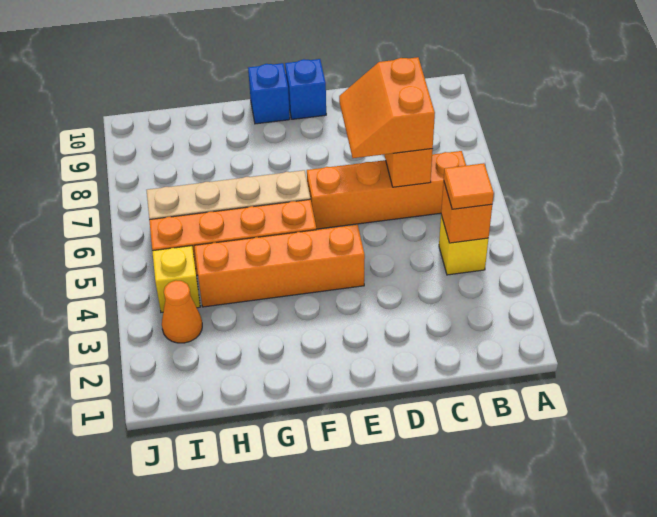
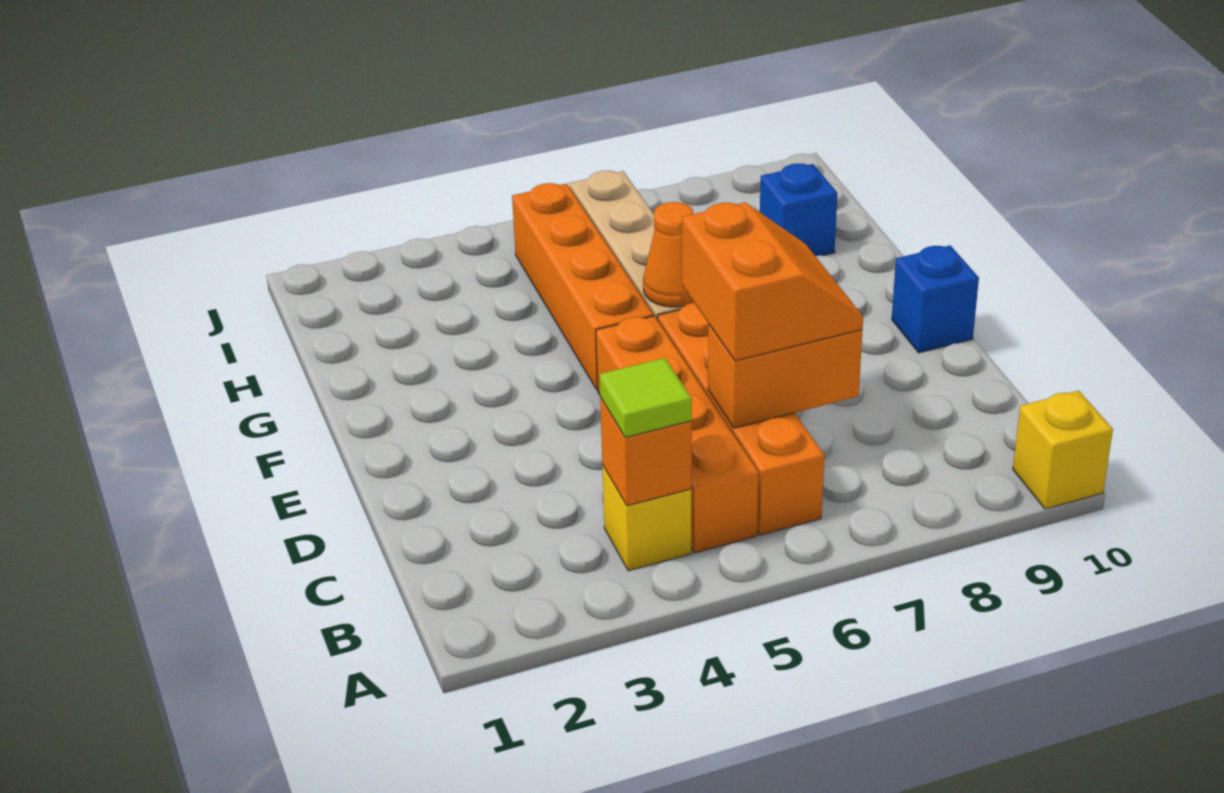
orange 1x1 tile [444,163,494,209] -> lime 1x1 tile [599,358,692,437]
orange 2x2 slope [339,57,435,158] -> orange 2x2 slope turned to [682,202,863,361]
orange 1x4 brick [194,225,365,307] -> orange 1x4 brick moved to [596,316,759,553]
blue 1x1 brick [248,63,290,124] -> blue 1x1 brick moved to [760,163,837,256]
orange 1x1 cone [162,280,202,343] -> orange 1x1 cone moved to [643,202,694,307]
yellow 1x1 brick [152,246,200,312] -> yellow 1x1 brick moved to [1013,391,1113,509]

